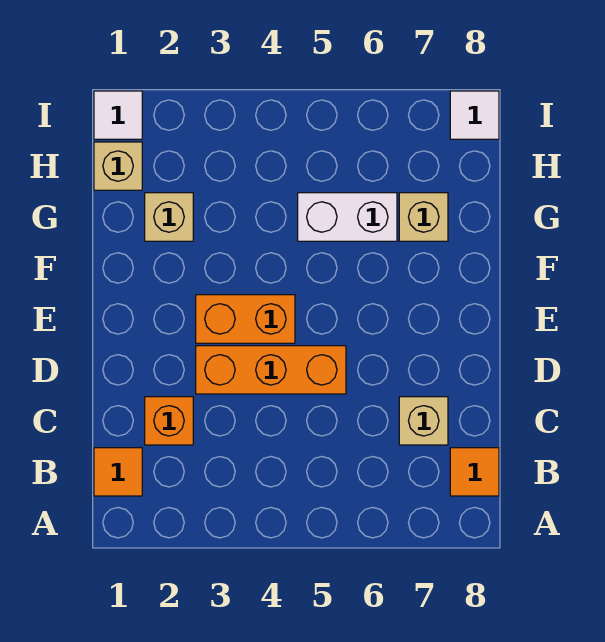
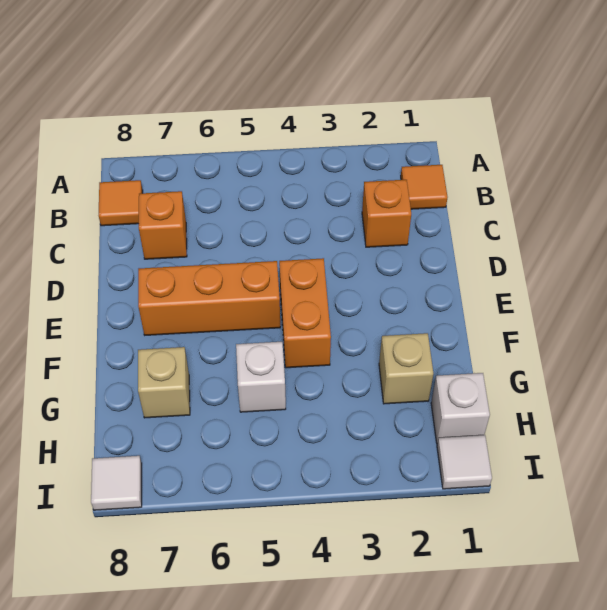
tan 1x1 brick [399,397,448,445] -> orange 1x1 brick [139,191,187,259]
orange 1x3 brick [196,346,346,394] -> orange 1x3 brick moved to [138,261,280,335]
orange 1x2 brick [196,295,295,343] -> orange 1x2 brick turned to [279,258,331,368]
white 1x2 brick [298,193,397,241] -> white 1x1 brick [236,342,286,412]
tan 1x1 brick [94,142,142,190] -> white 1x1 brick [431,373,490,444]

